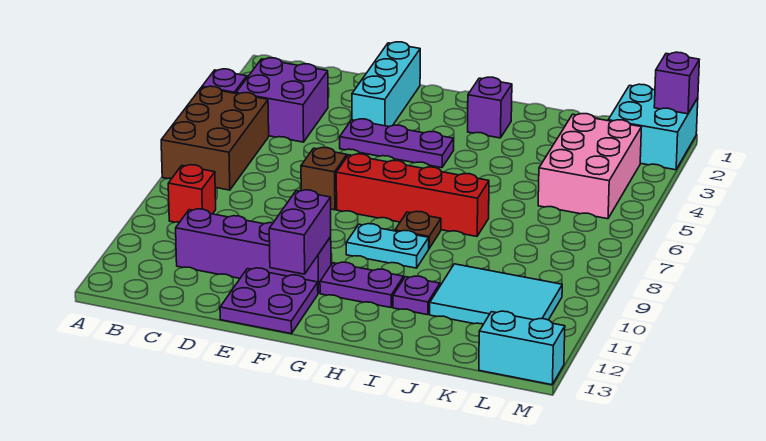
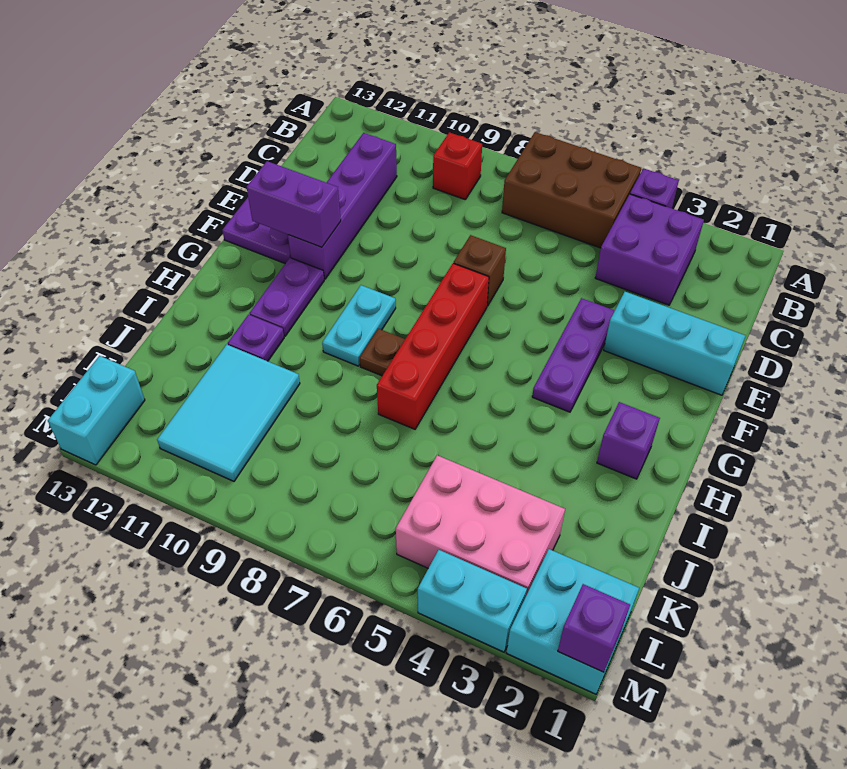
none -> cyan 1x2 brick [418,550,527,652]

